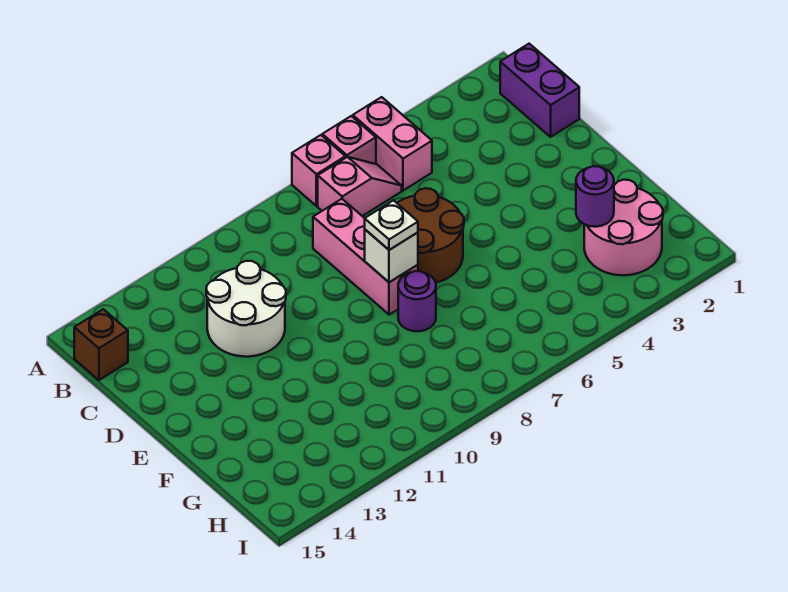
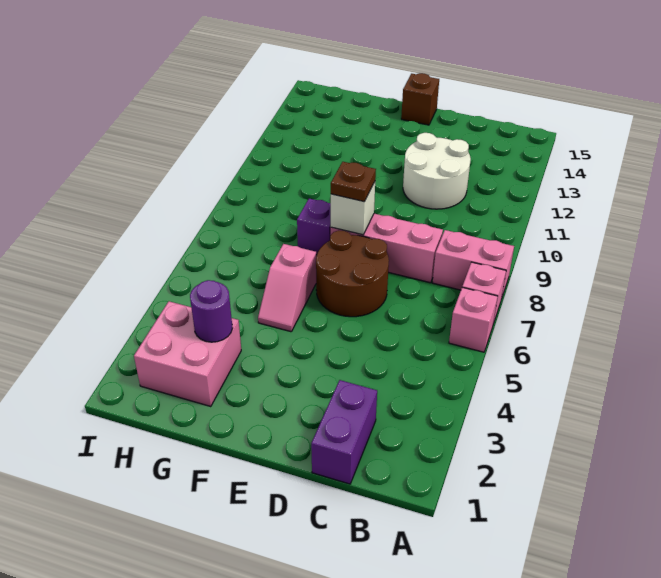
pink 1x2 brick [353,97,432,190] -> pink 1x2 brick moved to [433,230,514,299]
purple 1x2 brick [500,44,579,137] -> purple 1x2 brick turned to [311,380,377,484]
pink 1x2 slope [318,157,402,216] -> pink 1x2 slope moved to [258,244,316,332]
brown 1x1 brick [74,309,128,380] -> brown 1x1 brick moved to [401,73,439,125]
white 1x1 plate [365,200,418,250] -> brown 1x1 plate [331,162,376,202]
purple 1x1 round brick [398,271,436,331] -> purple 1x1 brick [297,199,331,255]
pink 2x2 round brick [584,180,663,275] -> pink 2x2 brick [134,301,241,407]

